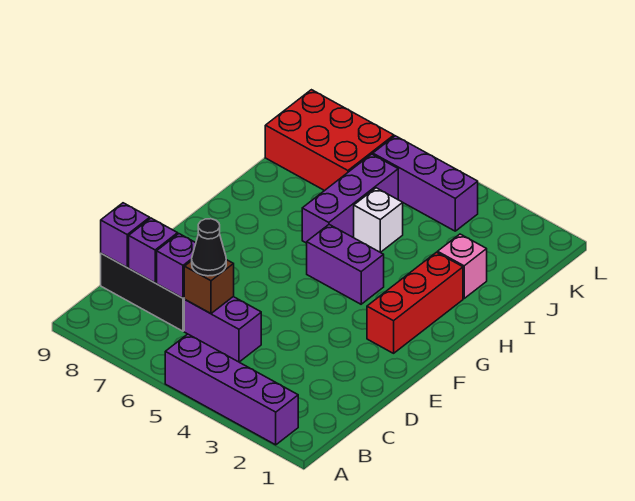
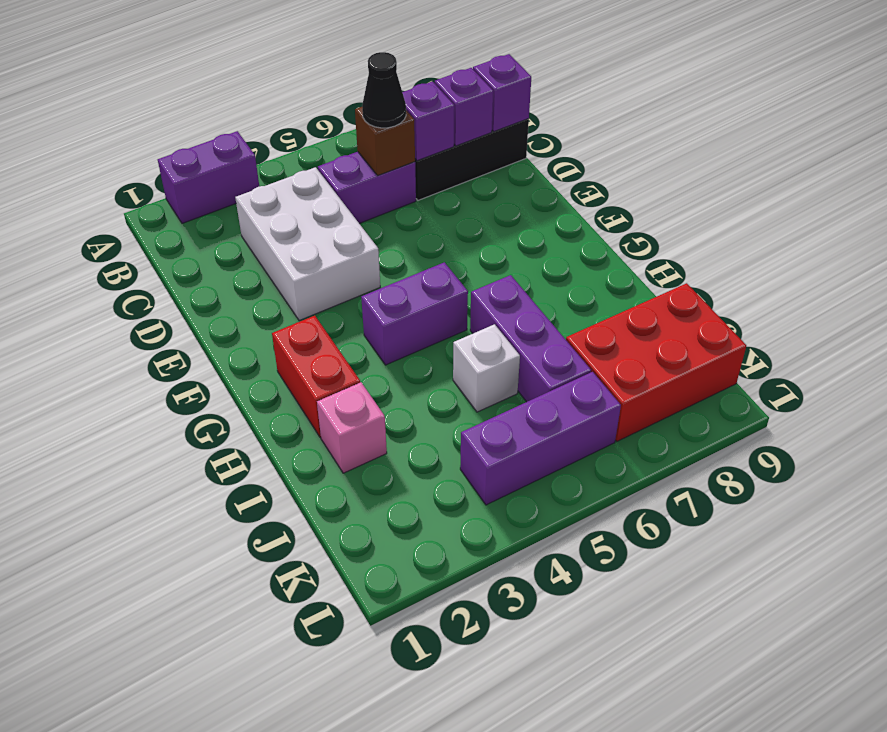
purple 1x4 brick [165,334,298,445] -> purple 1x2 brick [158,131,259,223]
none -> white 2x3 brick [235,167,380,321]
red 1x3 brick [367,252,463,353] -> red 1x2 brick [272,316,360,437]

